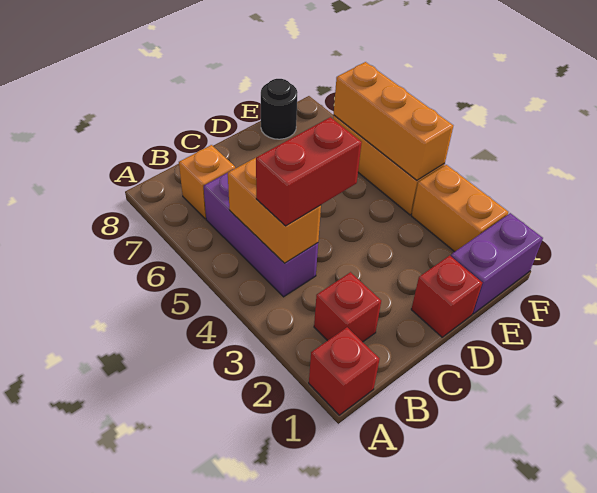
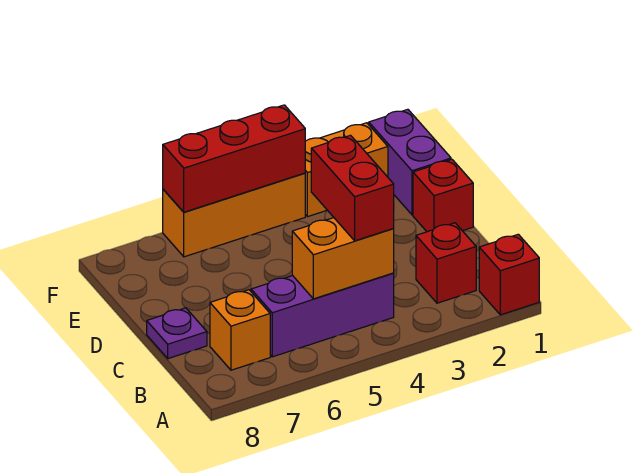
none -> purple 1x1 plate [147,308,207,359]
black 1x1 round brick [261,79,297,139] -> none
orange 1x3 brick [333,62,453,180] -> red 1x3 brick [163,105,305,212]

